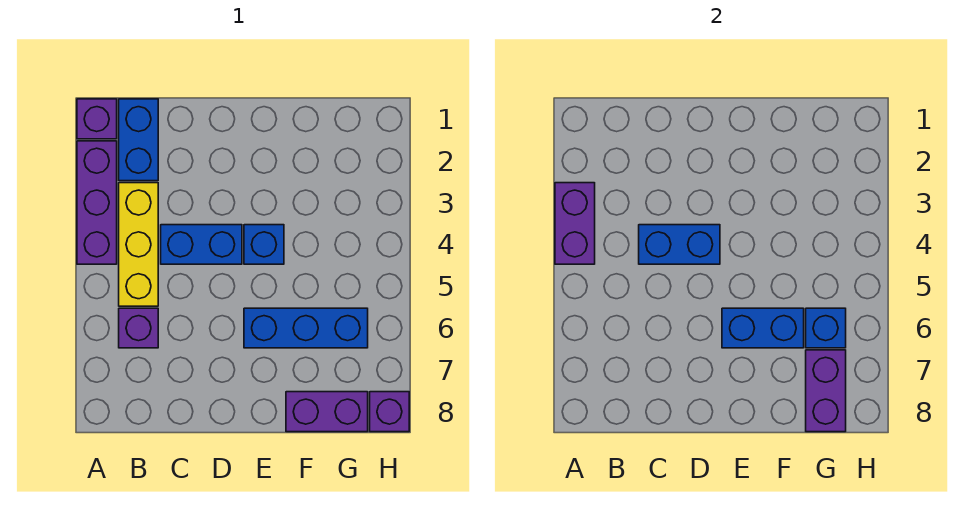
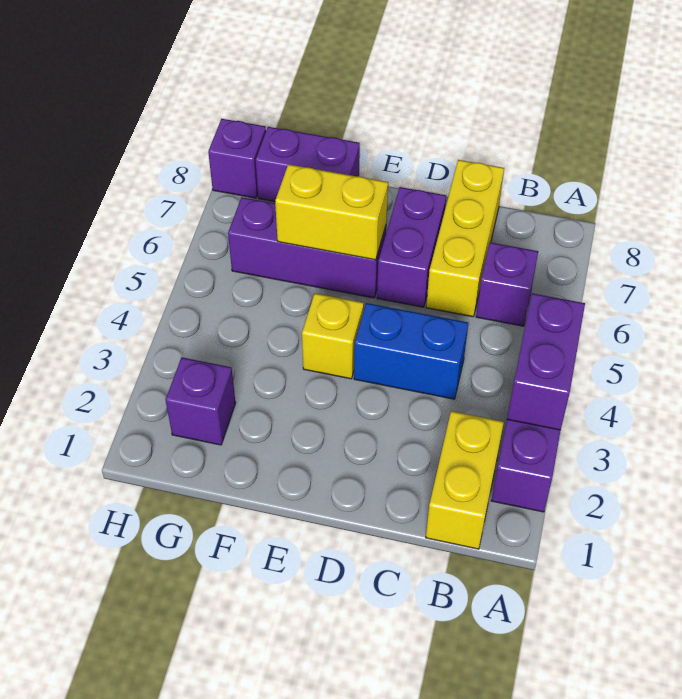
purple 1x1 brick [77,99,117,139] -> purple 1x1 brick moved to [166,357,236,445]
blue 1x2 brick [119,99,158,181] -> yellow 1x2 brick [426,411,504,549]
yellow 1x3 brick [119,183,158,306] -> yellow 1x3 brick moved to [426,160,504,317]
blue 1x2 brick [639,225,720,264] -> none
blue 1x1 brick [244,225,284,264] -> yellow 1x1 brick [302,293,364,379]
blue 1x3 brick [244,308,368,348] -> purple 1x3 brick [228,197,386,298]
blue 1x2 brick [722,308,804,348] -> yellow 1x2 brick [275,164,388,260]
blue 1x1 brick [806,308,846,348] -> none
purple 1x2 brick [806,350,846,432] -> purple 1x2 brick moved to [377,187,446,307]

